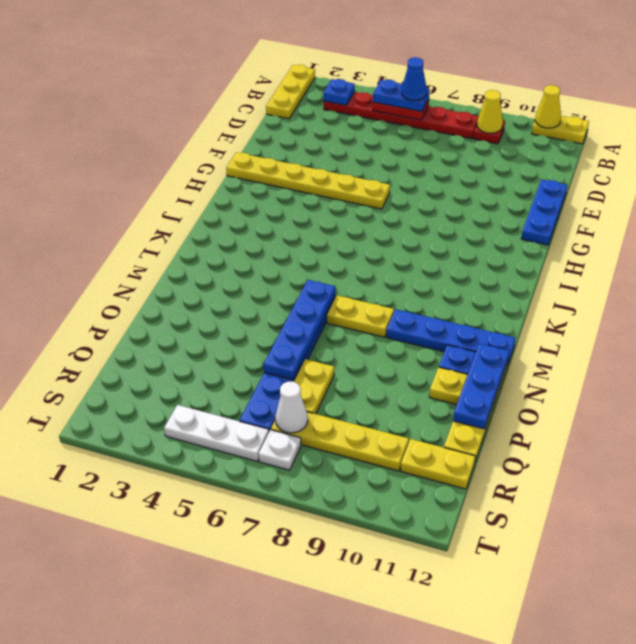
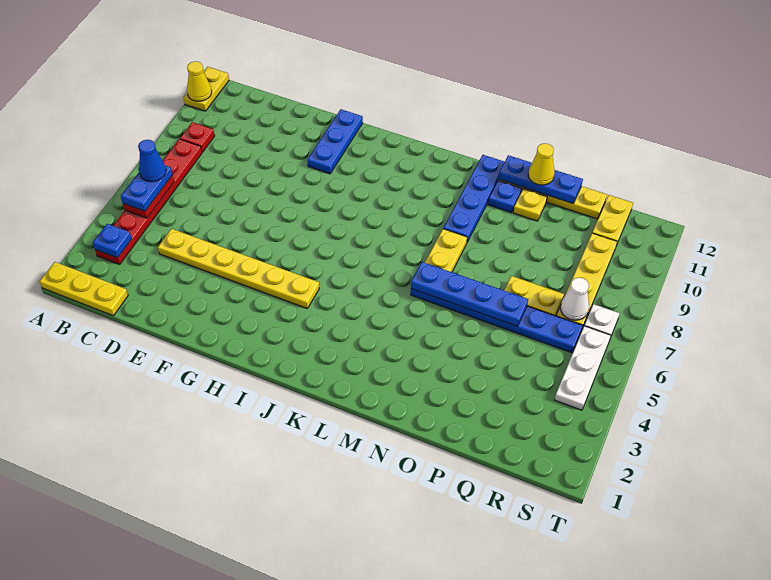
yellow 1x1 cone [477,90,503,133] -> yellow 1x1 cone moved to [528,143,555,185]
blue 1x3 plate [521,179,567,245] -> blue 1x3 plate turned to [307,109,363,174]
yellow 1x6 plate [226,152,390,209] -> yellow 1x6 plate turned to [158,229,319,308]

